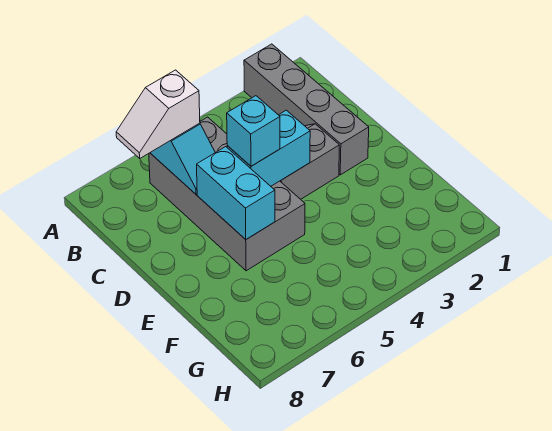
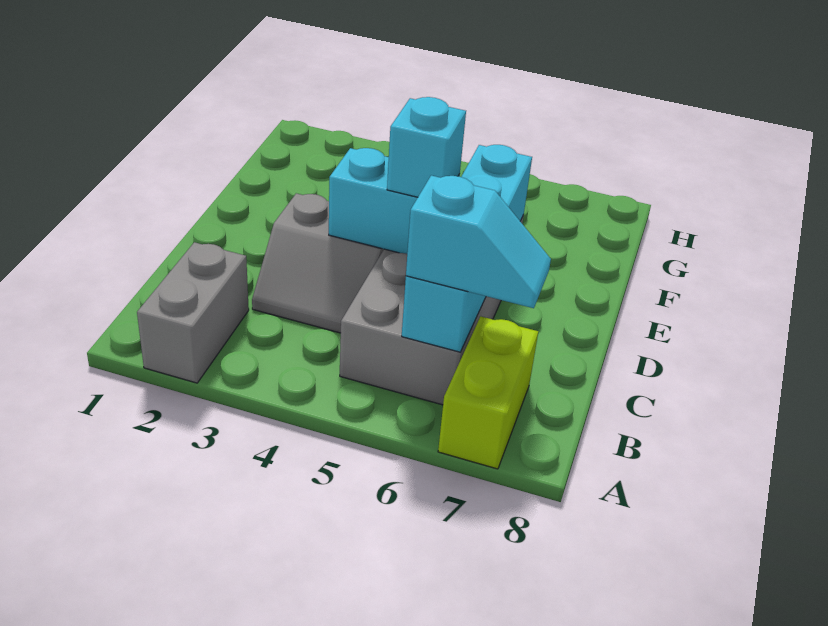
grey 1x4 brick [244,44,369,175] -> grey 1x2 brick [137,242,249,383]
none -> lime 1x2 brick [438,316,538,469]
white 1x2 slope [116,70,200,158] -> cyan 1x2 slope [406,175,551,308]

